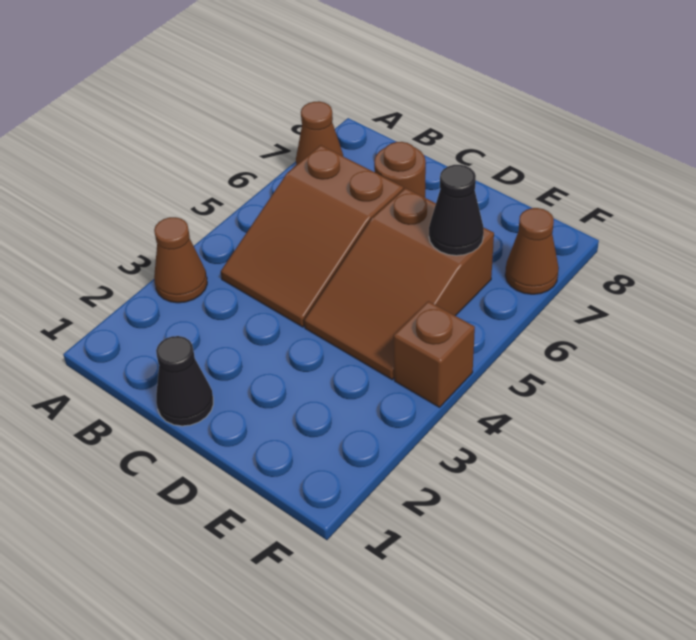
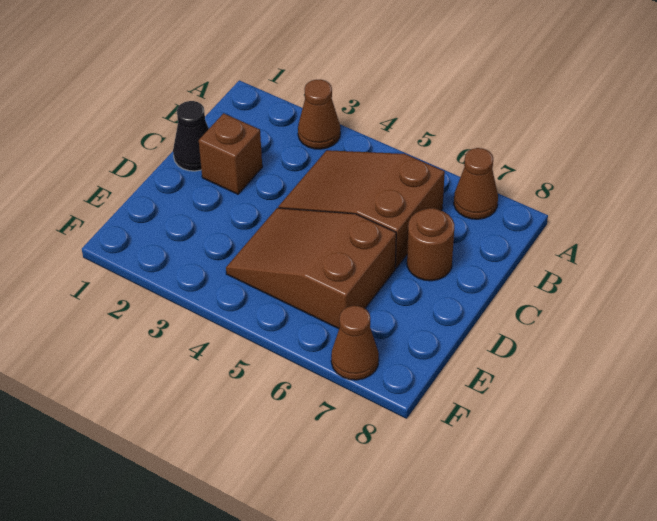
black 1x1 cone [429,165,484,256] -> none
brown 1x1 brick [394,301,475,407] -> brown 1x1 brick moved to [199,113,262,194]

